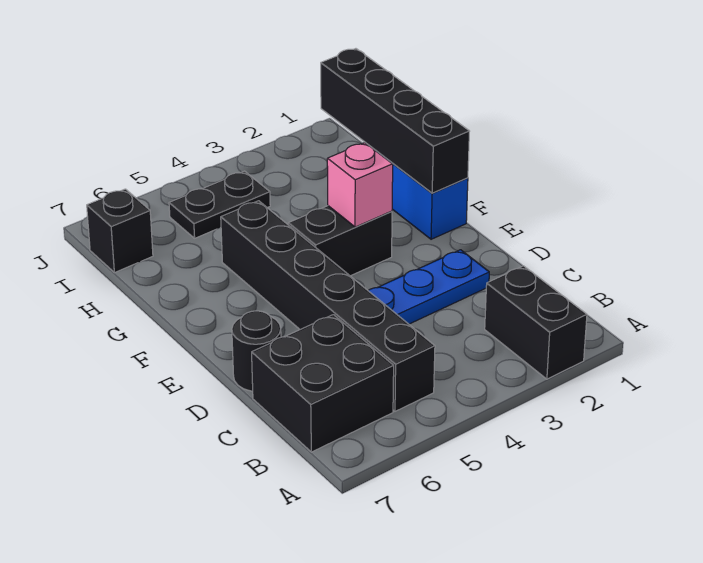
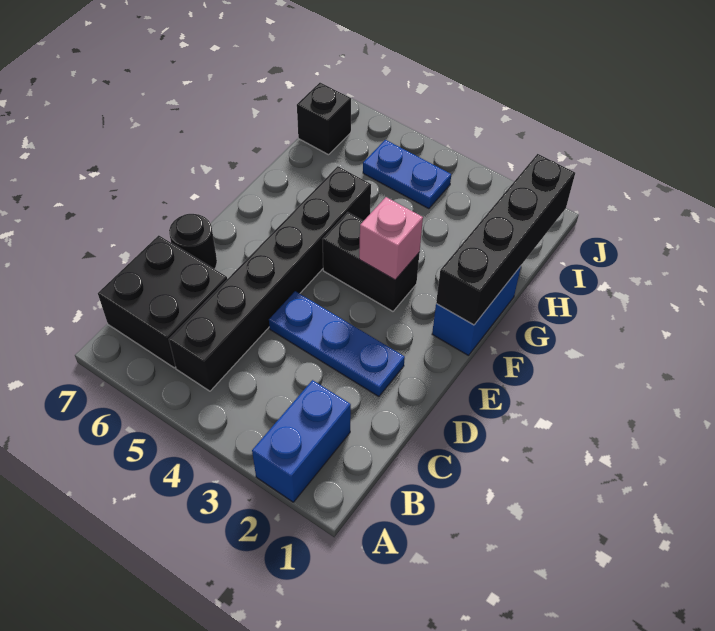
black 1x2 brick [485,266,587,379] -> blue 1x2 brick [252,380,351,502]
black 1x2 plate [169,171,270,238] -> blue 1x2 plate [363,140,451,209]

